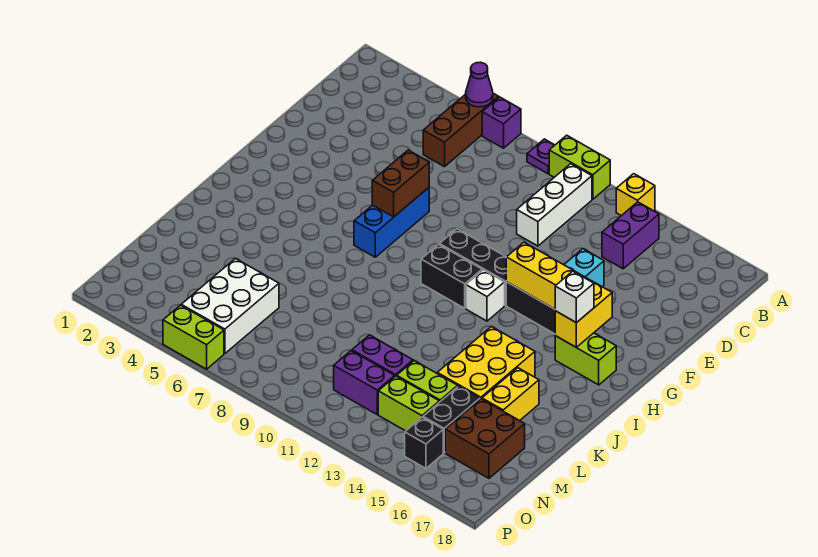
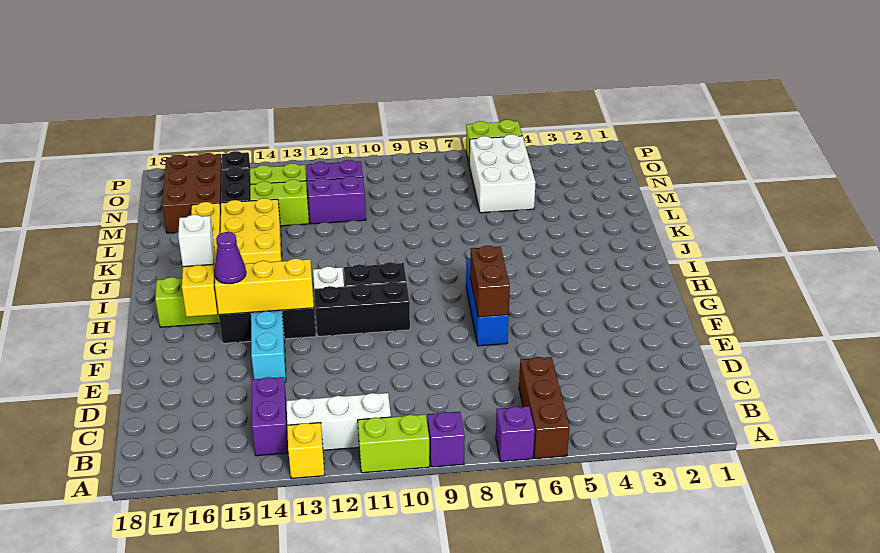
purple 1x1 cone [466,62,493,107] -> purple 1x1 cone moved to [214,232,246,284]
purple 1x1 plate [527,139,555,174] -> purple 1x1 brick [427,412,465,467]
white 1x3 brick [517,164,592,246] -> white 1x3 brick turned to [286,393,391,450]
brown 2x2 brick [445,399,525,478] -> brown 2x3 brick [162,153,222,233]

